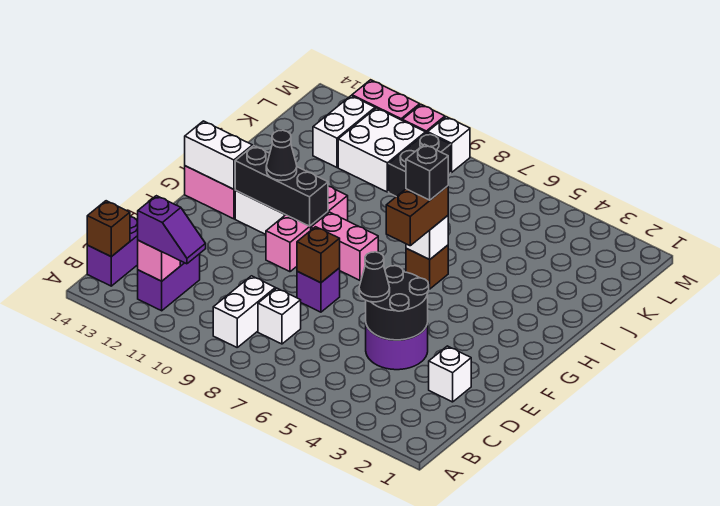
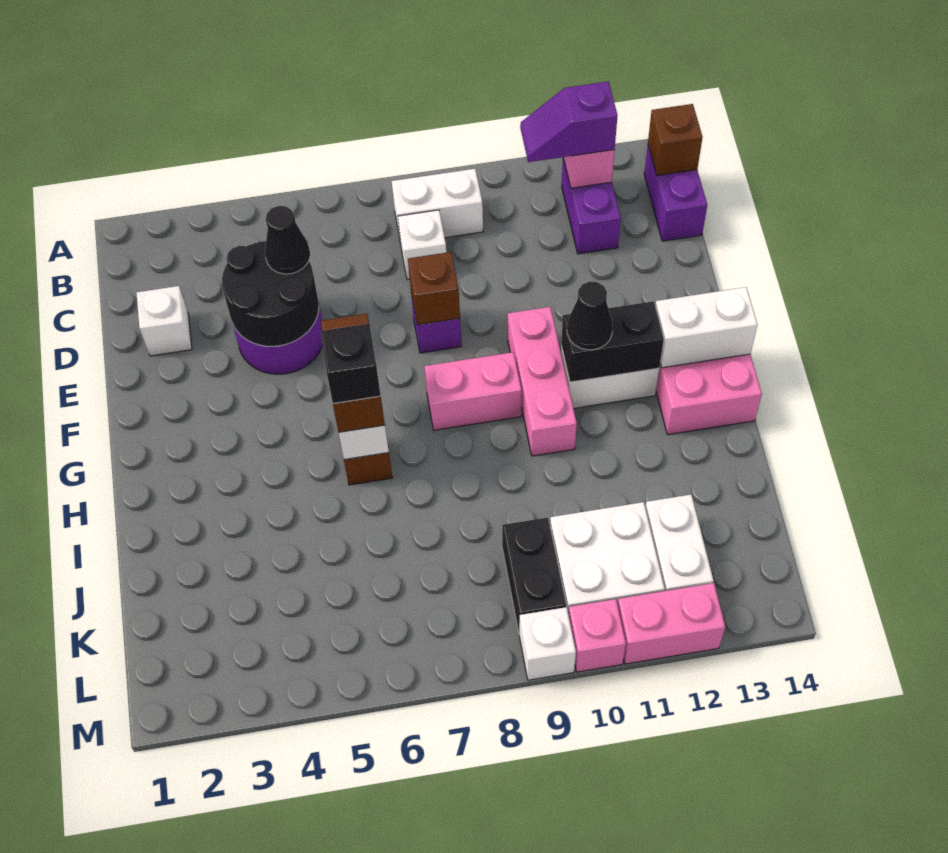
white 1x2 brick [213,276,275,347] -> white 1x2 brick turned to [392,169,483,243]
black 1x3 brick [235,146,328,226] -> black 1x2 brick [561,301,664,382]

